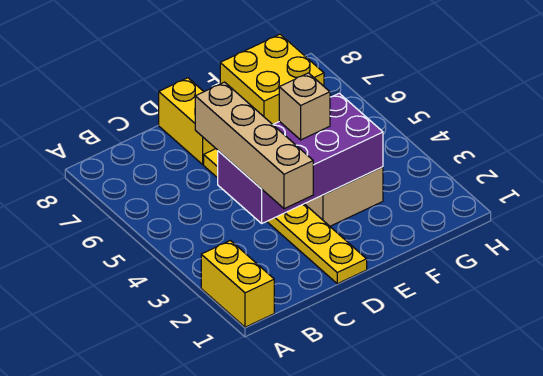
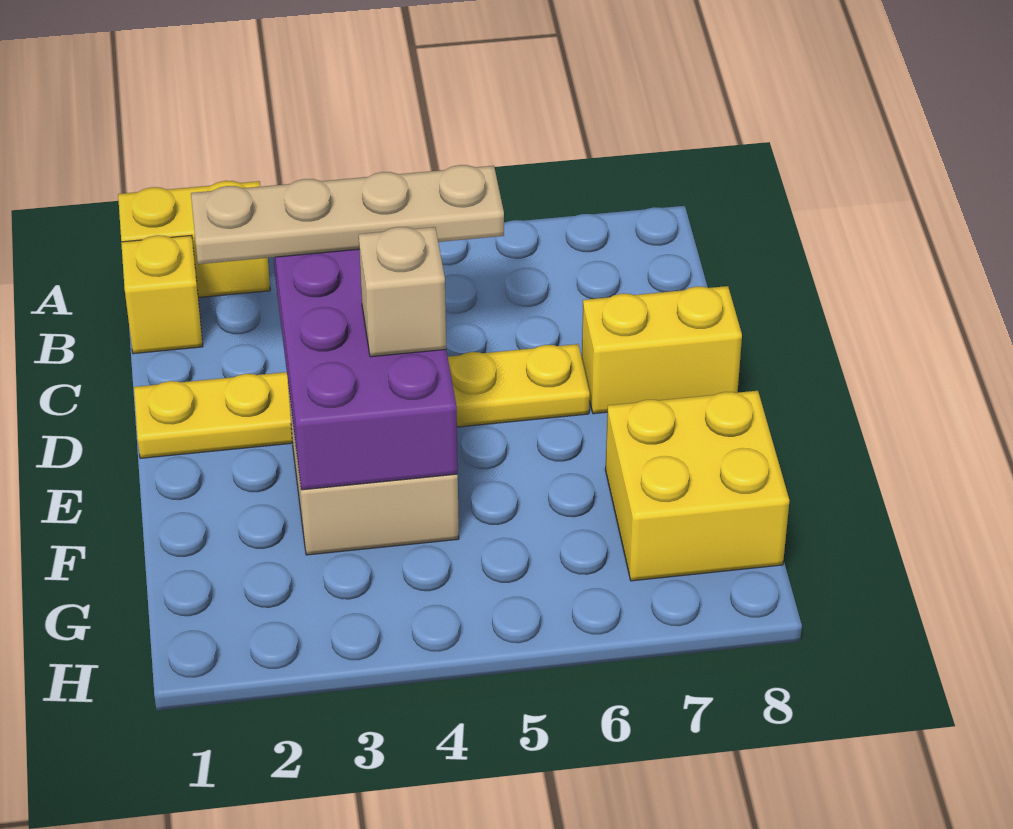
none -> yellow 1x1 brick [121,235,203,354]
tan 1x4 brick [195,82,313,209] -> tan 1x4 plate [191,165,504,264]

